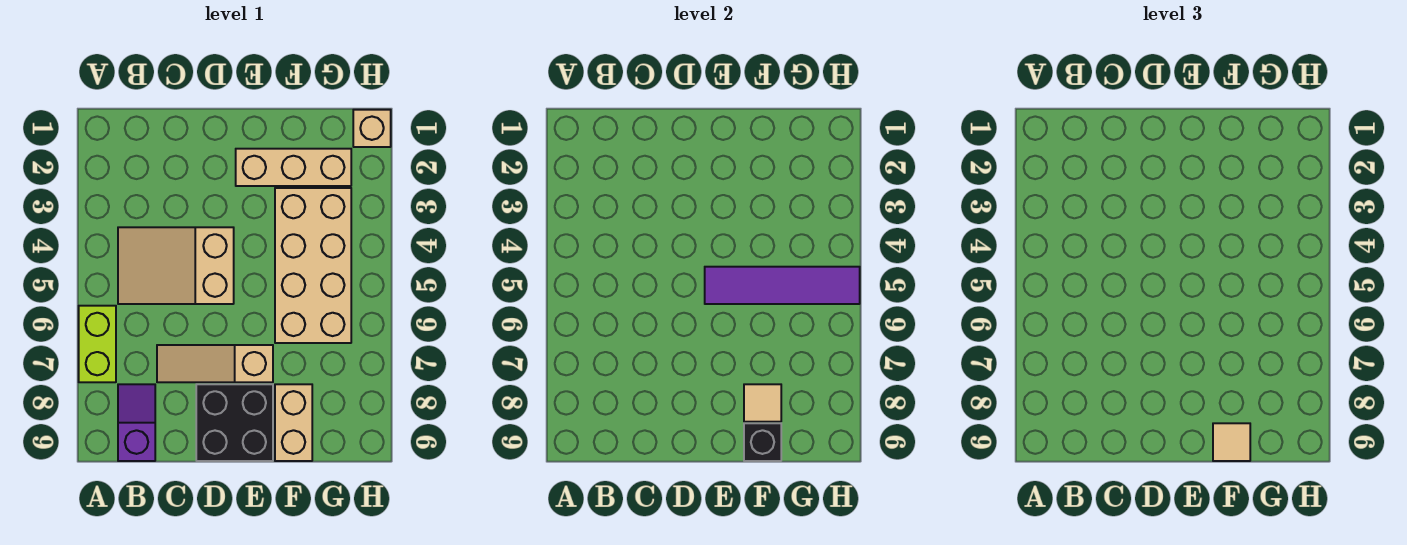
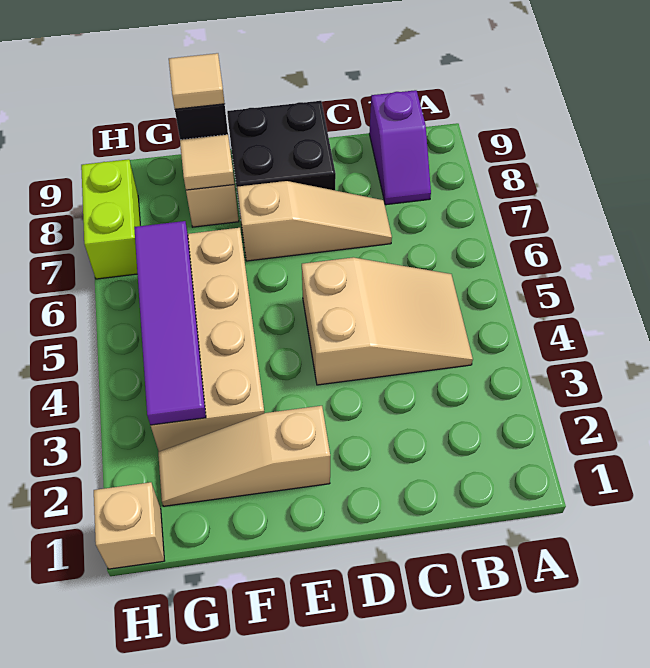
lime 1x2 brick [79,306,116,382] -> lime 1x2 brick moved to [81,159,140,279]
tan 1x3 brick [236,149,351,186] -> tan 1x3 slope [158,406,330,506]
purple 1x4 tile [705,267,860,304] -> purple 1x4 tile turned to [134,221,206,425]

